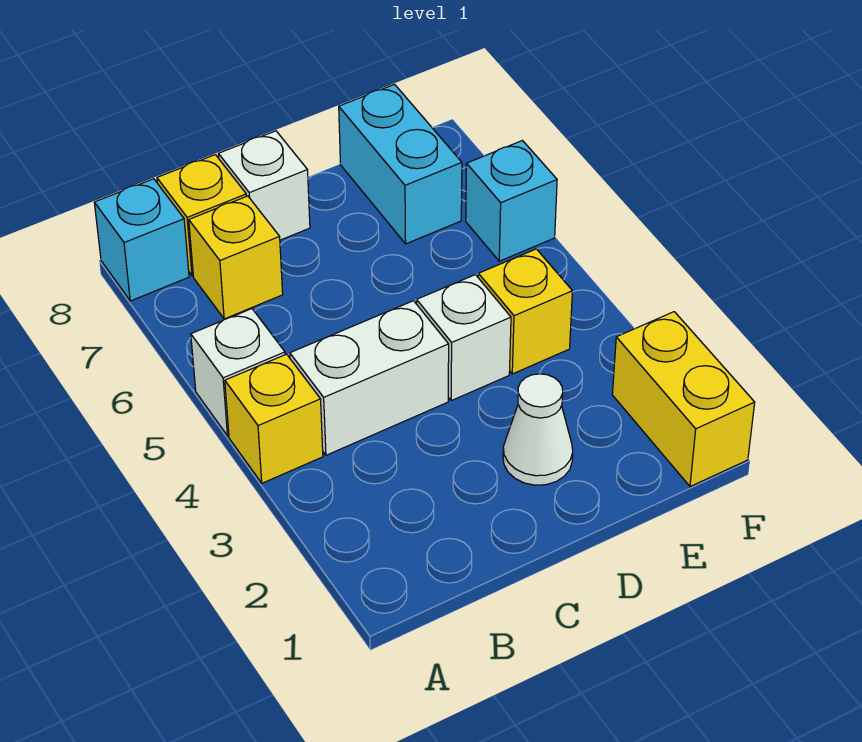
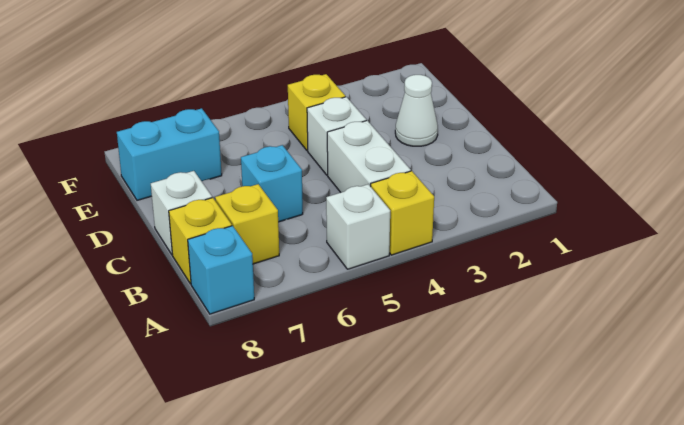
yellow 1x2 brick [612,312,755,487] -> none
cyan 1x1 brick [466,141,557,261] -> cyan 1x1 brick moved to [241,145,303,222]

